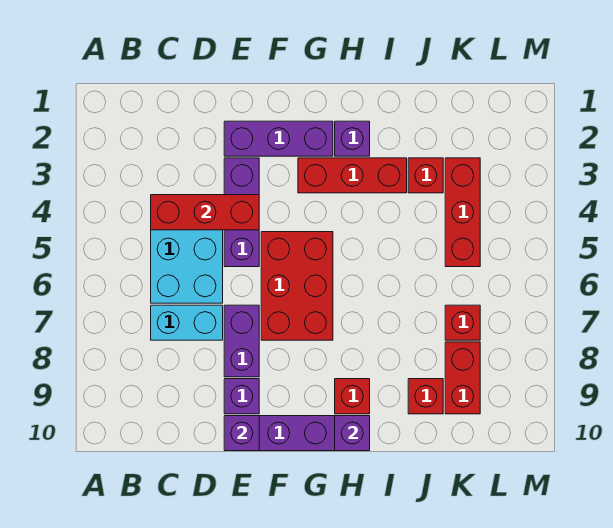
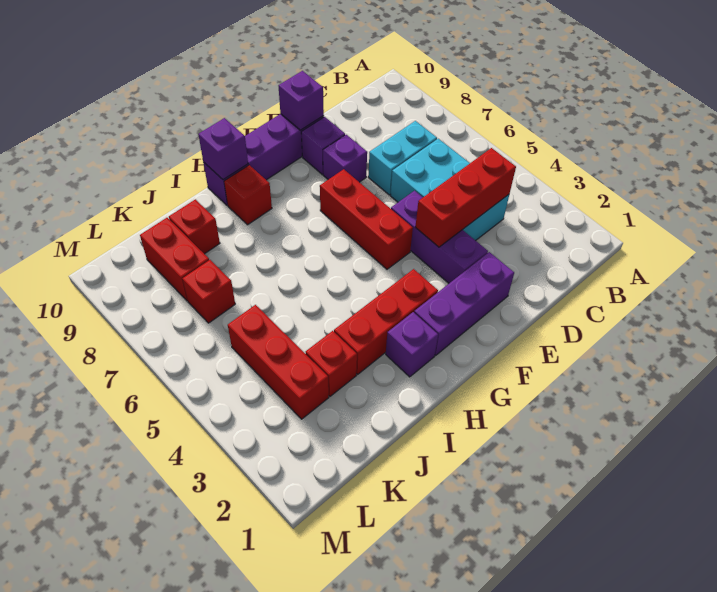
purple 1x2 brick [224,305,259,377] -> purple 1x1 brick [323,135,367,182]
red 2x3 brick [261,232,333,340] -> red 1x3 brick [320,169,413,269]

